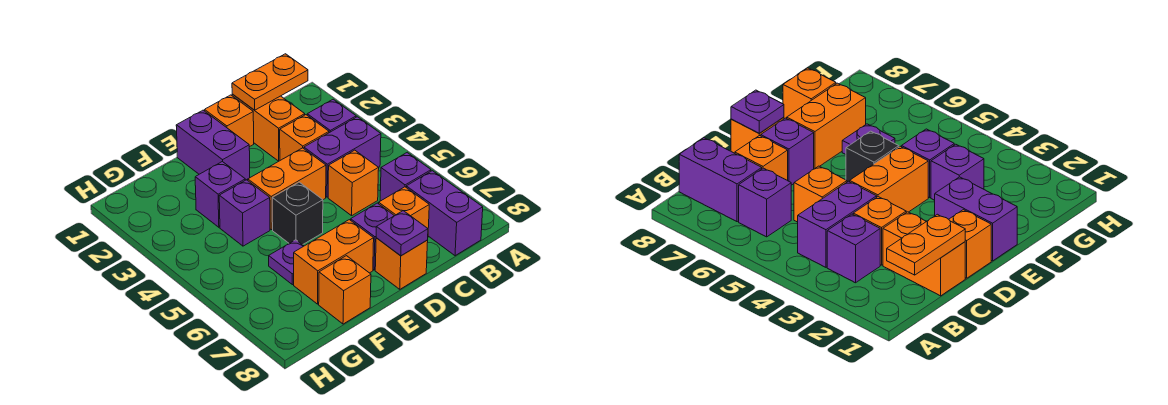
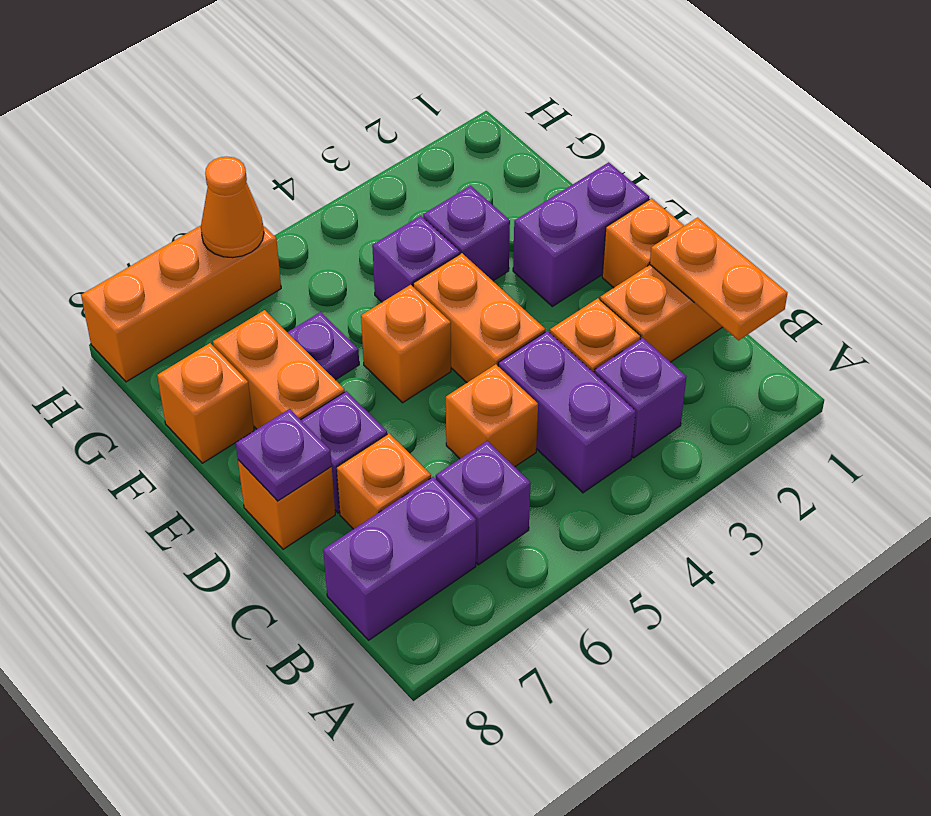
black 1x1 brick [272,182,323,245] -> orange 1x1 brick [361,285,451,403]
none -> orange 1x3 brick [81,226,281,382]
none -> orange 1x1 cone [201,157,264,258]

